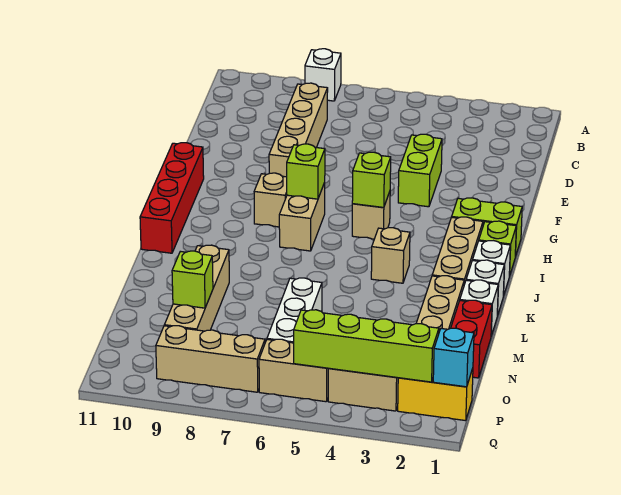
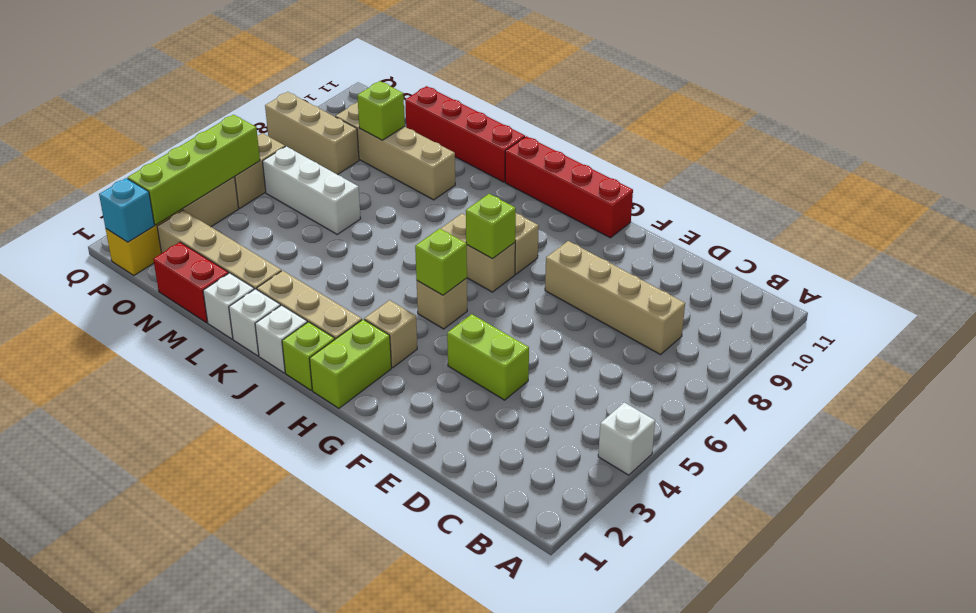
white 1x1 brick [305,49,341,101] -> white 1x1 brick moved to [598,402,655,475]
tan 1x1 brick [371,228,410,283] -> tan 1x1 brick moved to [364,300,417,368]
none -> red 1x4 brick [405,86,525,182]
tan 1x3 brick [156,326,265,392] -> tan 1x3 brick turned to [265,92,359,175]

